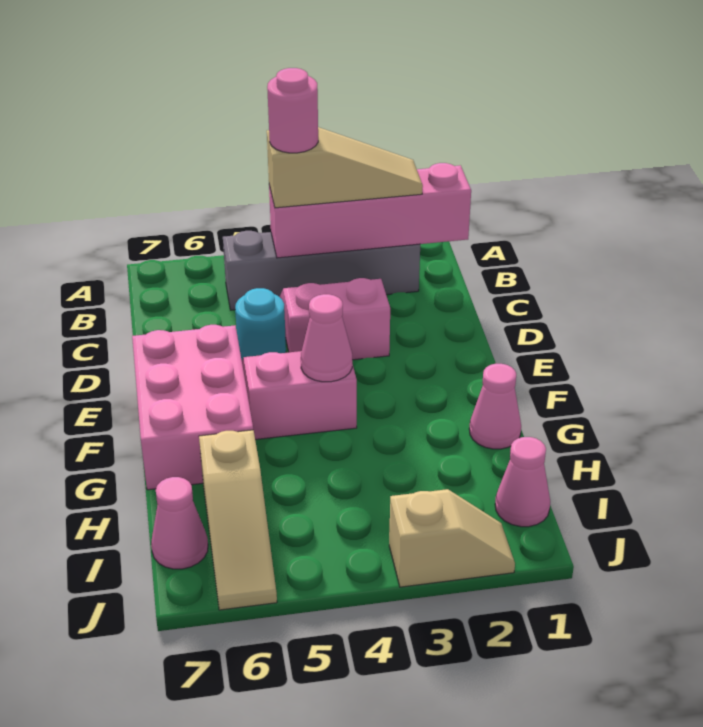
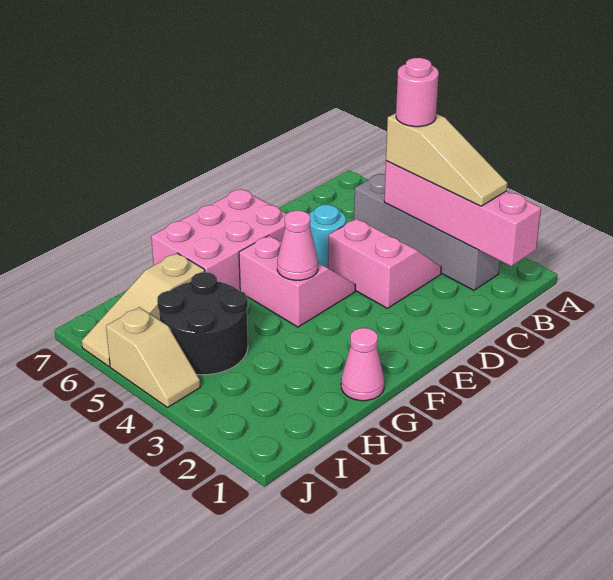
none -> black 2x2 round brick [157,272,248,375]
pink 1x1 cone [495,437,550,527] -> none
pink 1x1 cone [151,477,208,569] -> none
tan 1x2 slope [389,489,515,587] -> tan 1x2 slope moved to [106,307,200,407]

